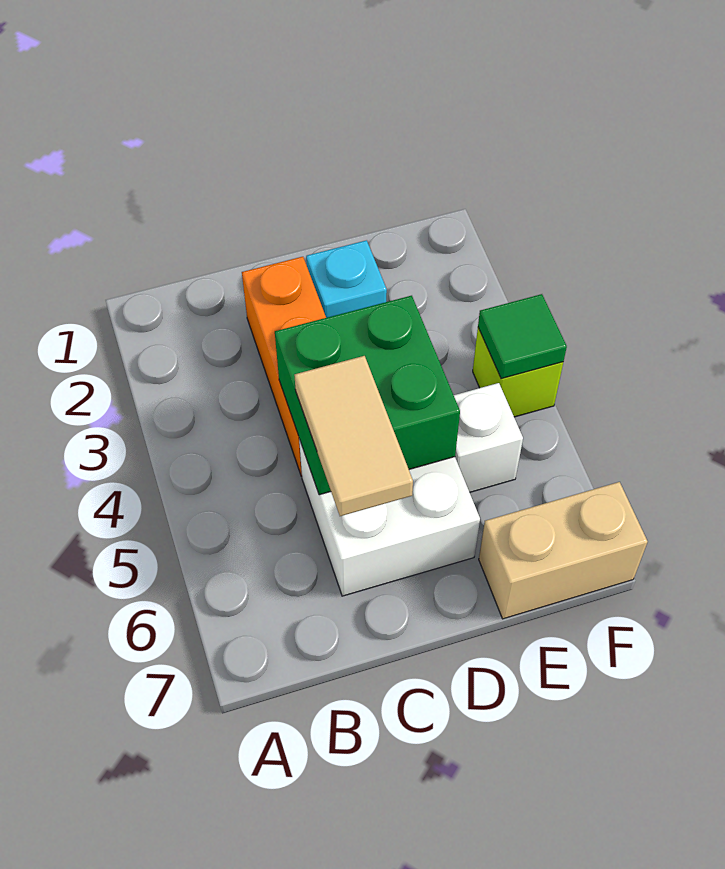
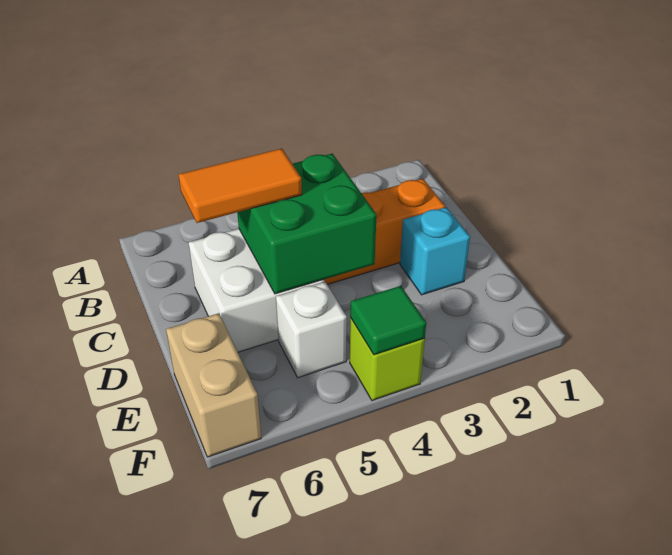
tan 1x2 tile [294,356,413,516] -> orange 1x2 tile [179,149,302,223]

